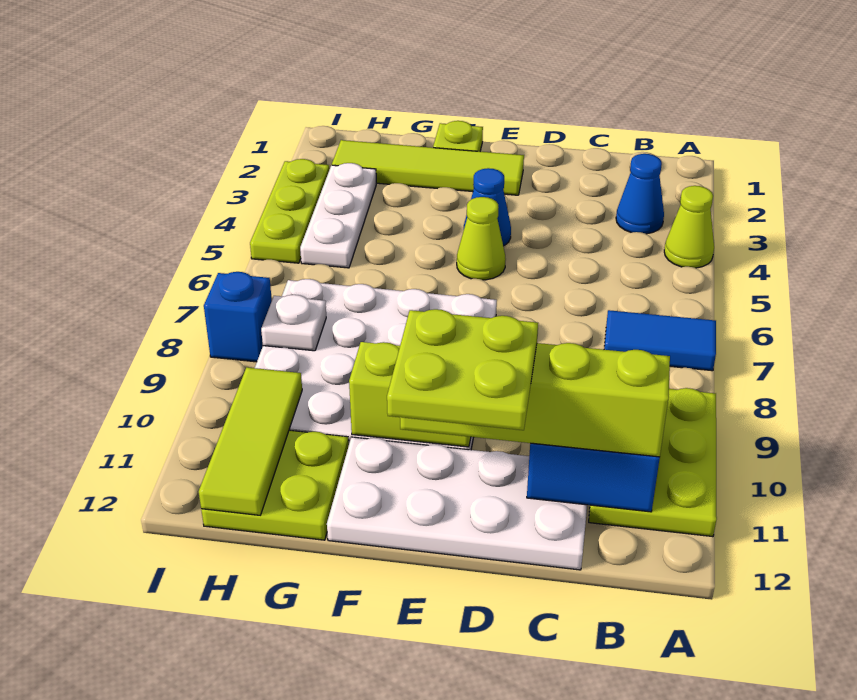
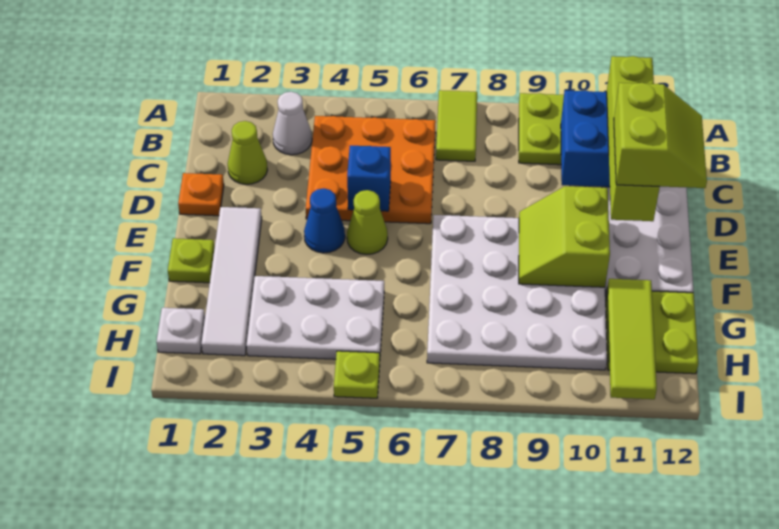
lime 1x1 cone [664,186,714,268] -> lime 1x1 cone moved to [228,121,267,184]
blue 1x2 tile [604,310,716,371] -> lime 1x2 tile [436,90,477,161]
blue 1x1 cone [616,154,664,234] -> white 1x1 cone [273,92,312,155]
none -> orange 3x3 plate [306,116,436,224]
none -> orange 1x1 plate [178,173,224,216]
lime 2x2 plate [387,309,538,430] -> lime 2x2 slope [614,83,707,188]
lime 1x4 tile [332,140,524,195] -> white 1x4 tile [201,207,262,356]
white 1x3 plate [300,163,376,268] -> white 2x3 plate [246,276,384,359]
white 1x1 plate [261,295,326,351] -> white 1x1 plate moved to [156,308,205,354]
lime 1x3 tile [199,367,302,515] -> lime 1x3 tile turned to [607,279,657,399]
lime 1x3 plate [250,159,329,263] -> lime 1x1 plate [334,351,380,398]
blue 1x1 brick [204,272,272,362] -> blue 1x1 brick moved to [347,146,391,211]

